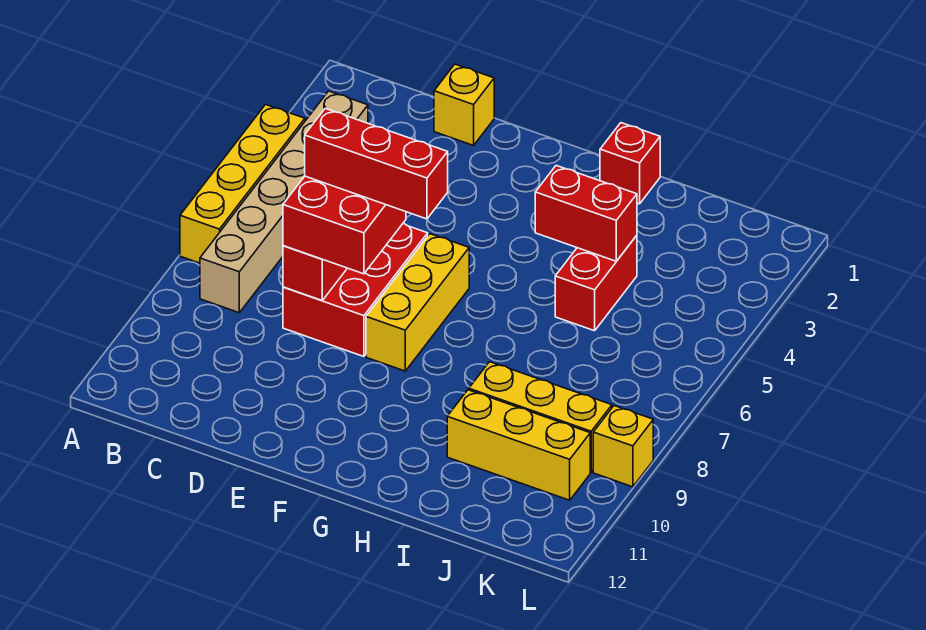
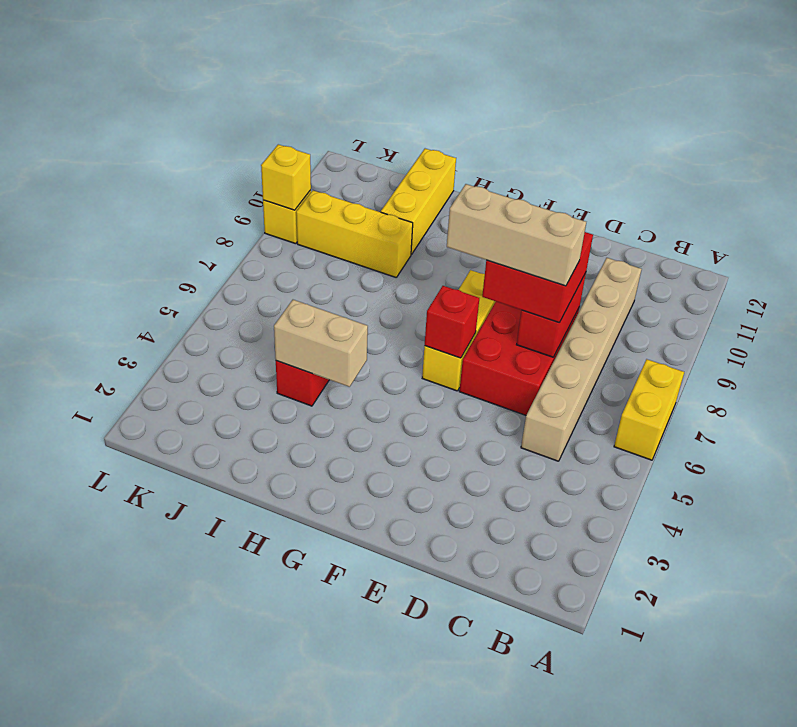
yellow 1x4 brick [180,105,305,263] -> yellow 1x2 brick [614,359,684,460]
tan 1x6 brick [200,91,368,313] -> tan 1x6 brick moved to [521,258,642,461]
yellow 1x1 brick [434,64,494,145] -> yellow 1x1 brick moved to [261,144,311,210]
red 1x3 brick [305,108,448,219] -> tan 1x3 brick [447,184,586,286]
red 1x1 brick [600,123,660,204] -> red 1x1 brick moved to [425,286,479,358]
red 1x2 brick [535,166,637,261] -> tan 1x2 brick [274,300,368,387]
yellow 1x3 brick [447,390,590,500] -> yellow 1x3 brick turned to [381,149,456,255]

